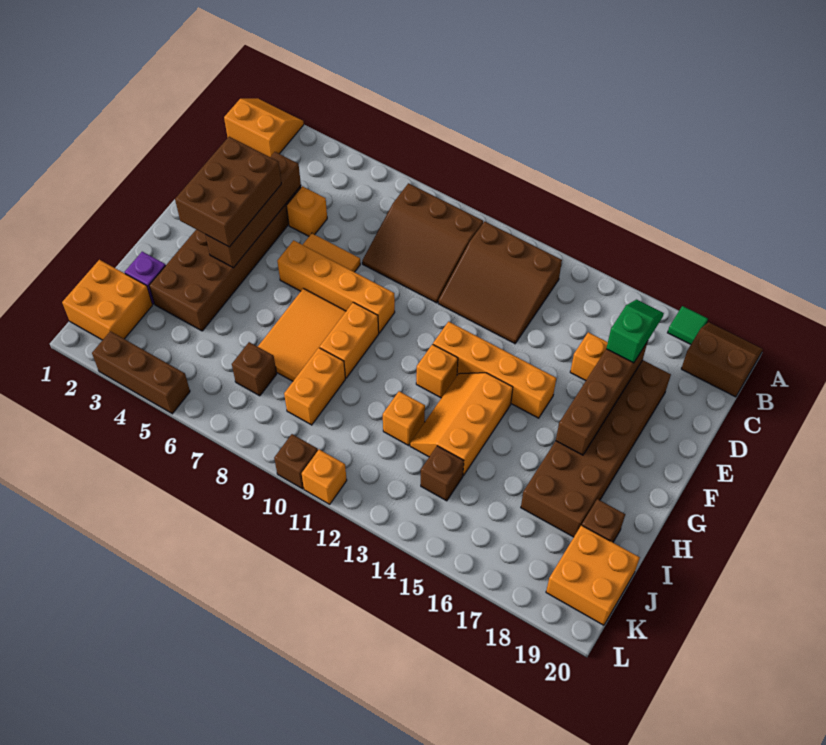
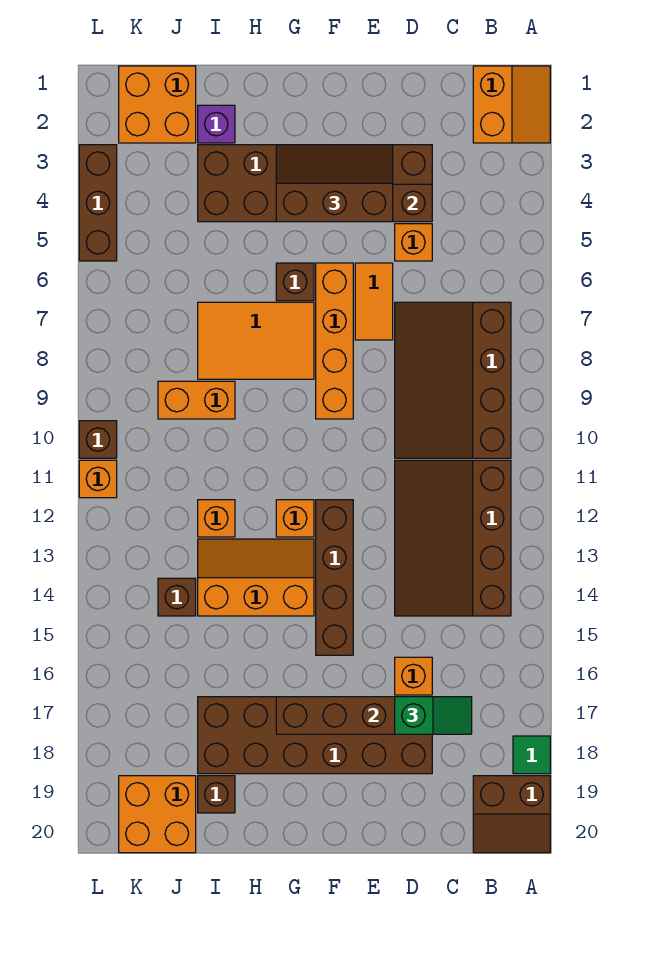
brown 2x2 slope [681,322,763,397] -> brown 2x2 slope turned to [473,776,550,853]
brown 3x3 slope [362,183,483,303] -> brown 3x4 slope [395,302,511,458]
brown 3x3 slope [438,221,562,344] -> brown 3x4 slope [395,460,511,616]
brown 2x3 brick [175,137,281,247] -> brown 2x3 slope [276,145,393,222]
orange 1x4 brick [433,322,556,418] -> brown 1x4 brick [316,500,353,655]
orange 1x2 brick [320,302,379,378] -> none
brown 1x1 brick [232,342,277,396] -> brown 1x1 brick moved to [276,263,314,301]

